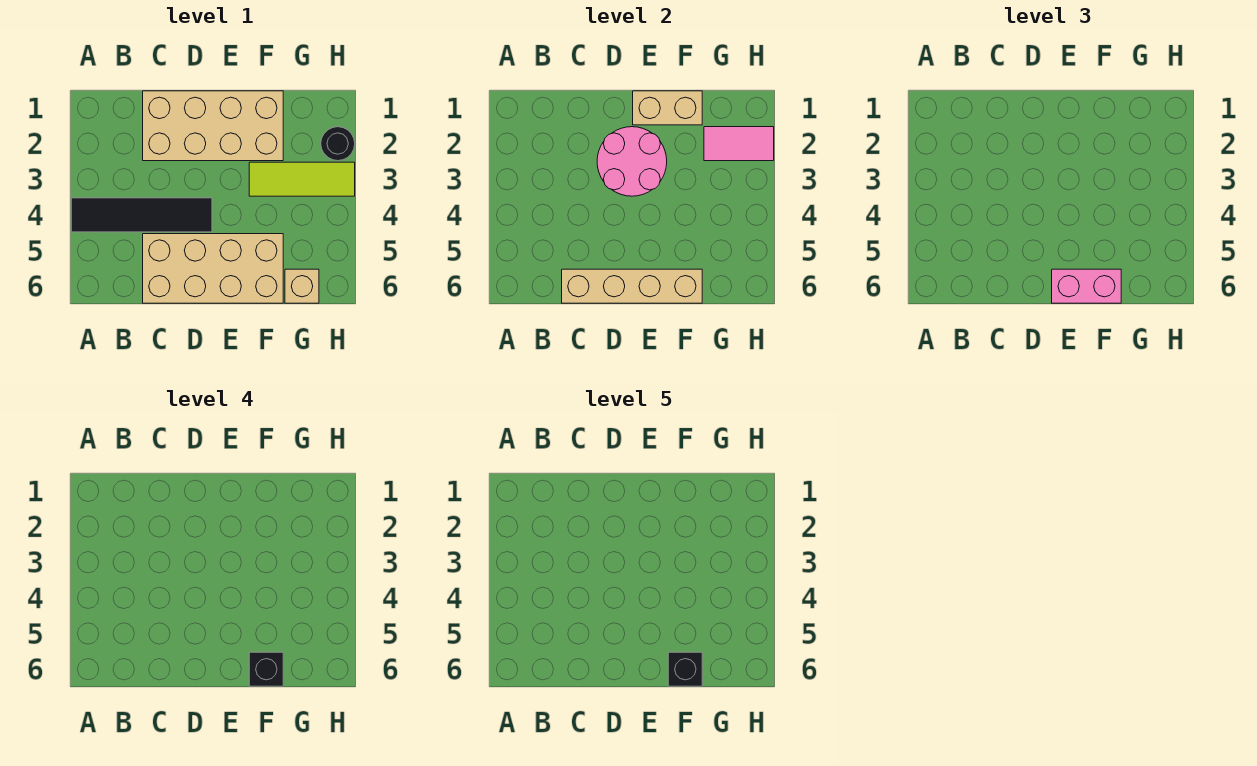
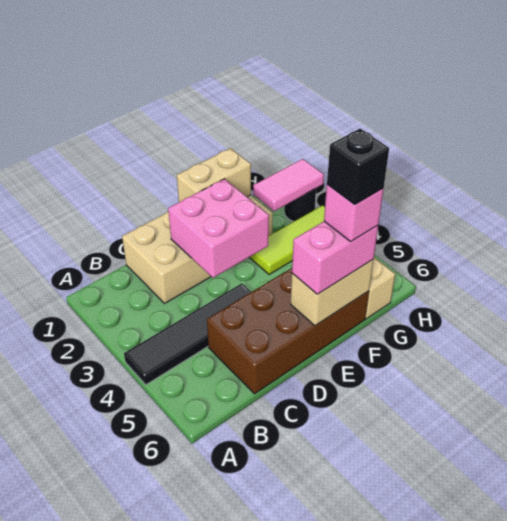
tan 2x4 brick [143,234,283,303] -> brown 2x4 brick [207,268,369,394]
tan 1x4 brick [562,269,702,303] -> tan 1x2 brick [291,260,373,326]
pink 2x2 round brick [597,127,667,196] -> pink 2x2 brick [168,179,269,278]
black 1x1 brick [249,652,283,686] -> pink 1x1 brick [324,185,384,241]

